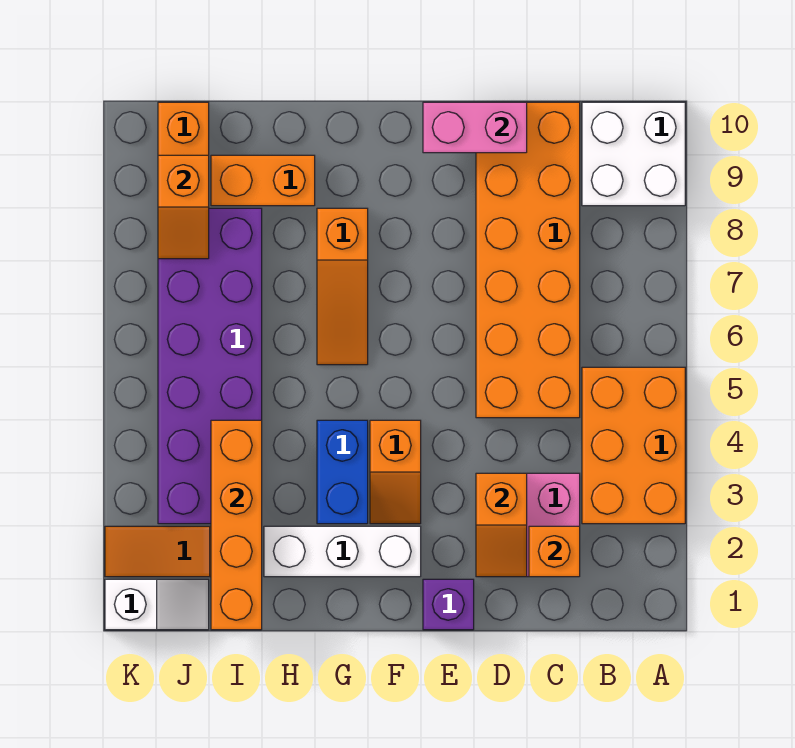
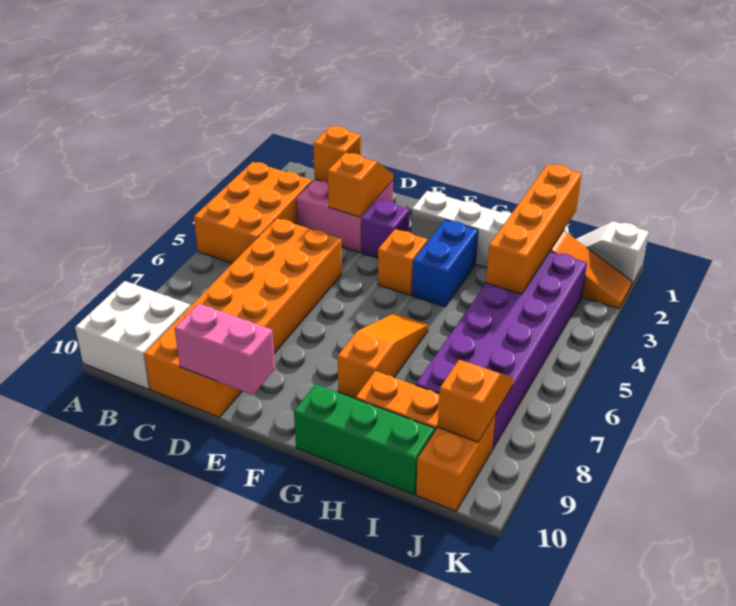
purple 1x1 brick [423,579,474,630] -> purple 1x1 brick moved to [362,200,410,258]
none -> green 1x3 brick [294,384,435,495]

